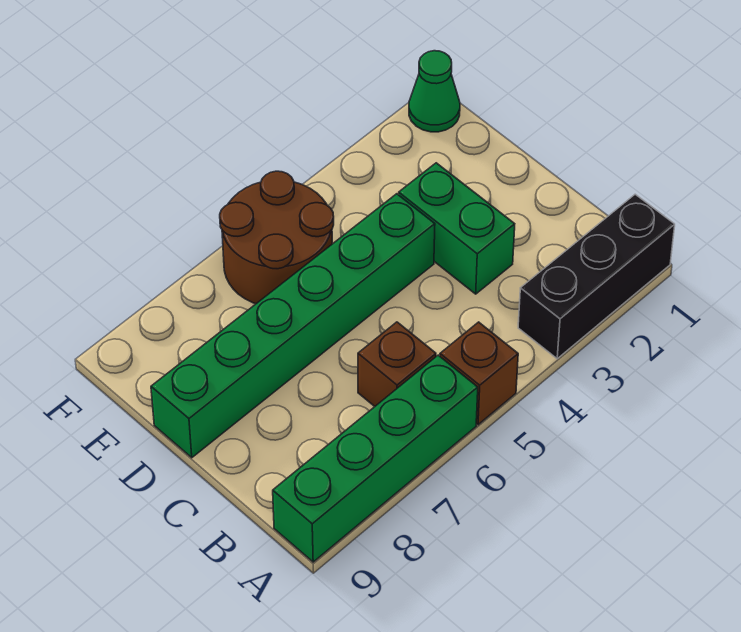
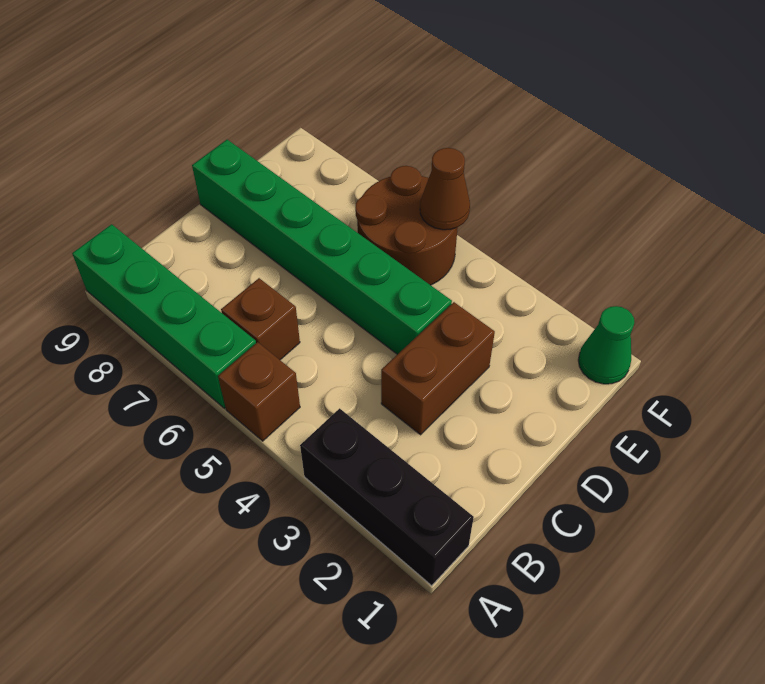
green 1x2 brick [399,163,515,294] -> brown 1x2 brick [381,302,495,435]
none -> brown 1x1 cone [420,148,470,230]

